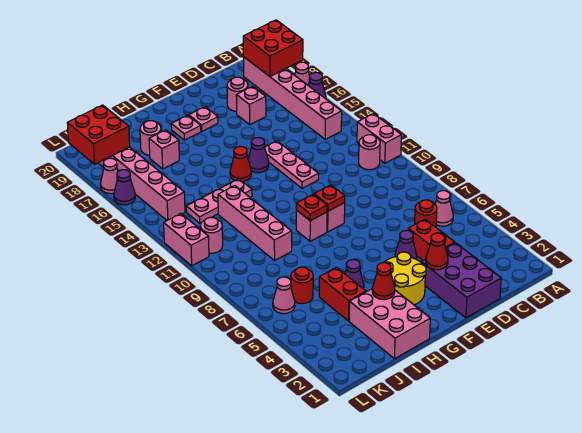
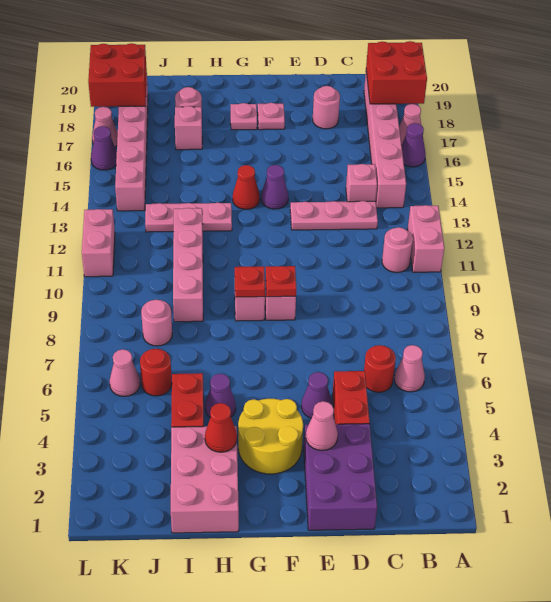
pink 1x1 brick [236,86,266,124] -> pink 1x1 brick moved to [346,164,377,202]
red 1x1 cone [426,233,448,270] -> pink 1x1 cone [306,401,338,451]
pink 1x3 plate [265,141,319,188] -> pink 1x3 plate turned to [290,201,378,230]
pink 1x1 round brick [200,217,223,253] -> pink 1x1 round brick moved to [141,300,172,346]

